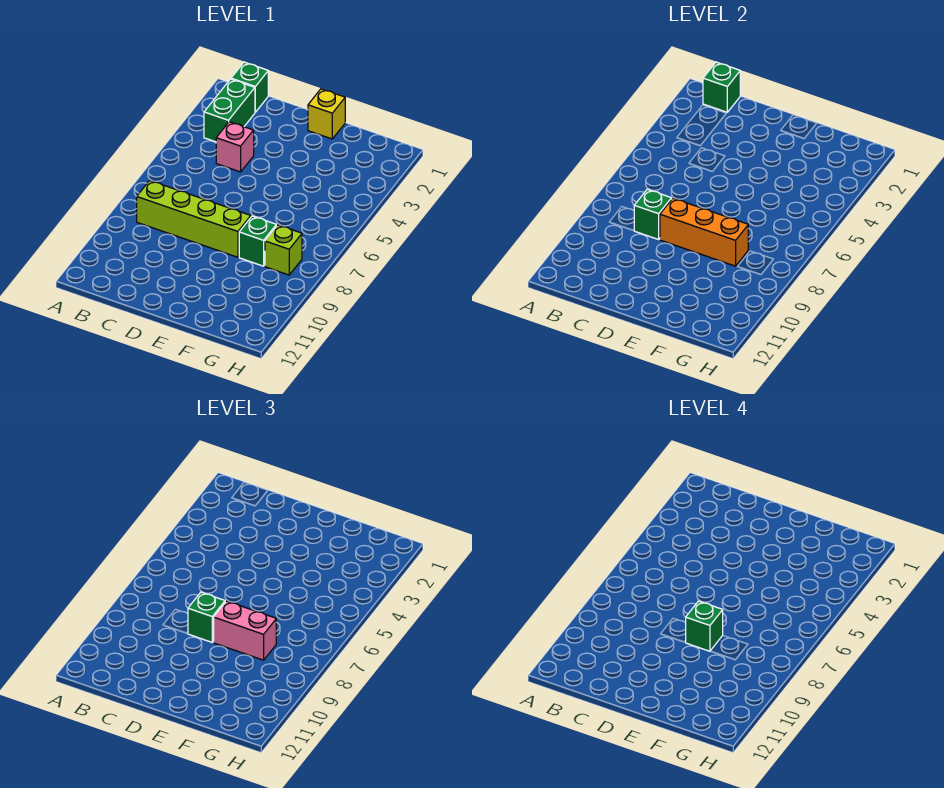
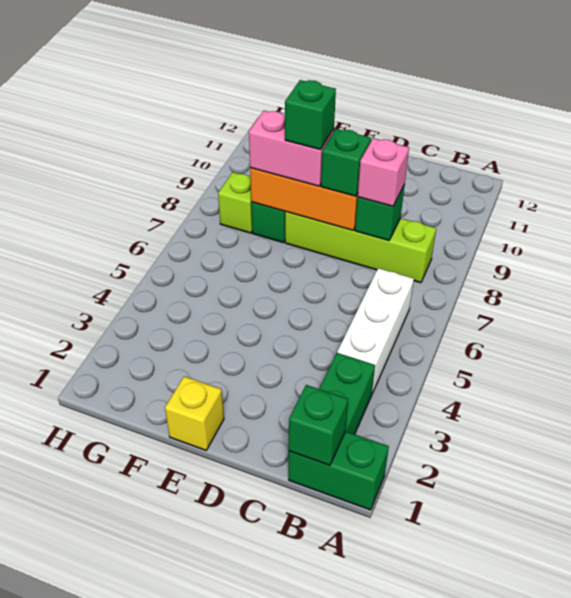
green 1x1 brick [231,62,268,112] -> green 1x2 brick [289,431,389,510]
none -> white 1x3 brick [337,268,414,393]
pink 1x1 brick [216,122,254,172] -> pink 1x1 brick moved to [358,138,409,206]

